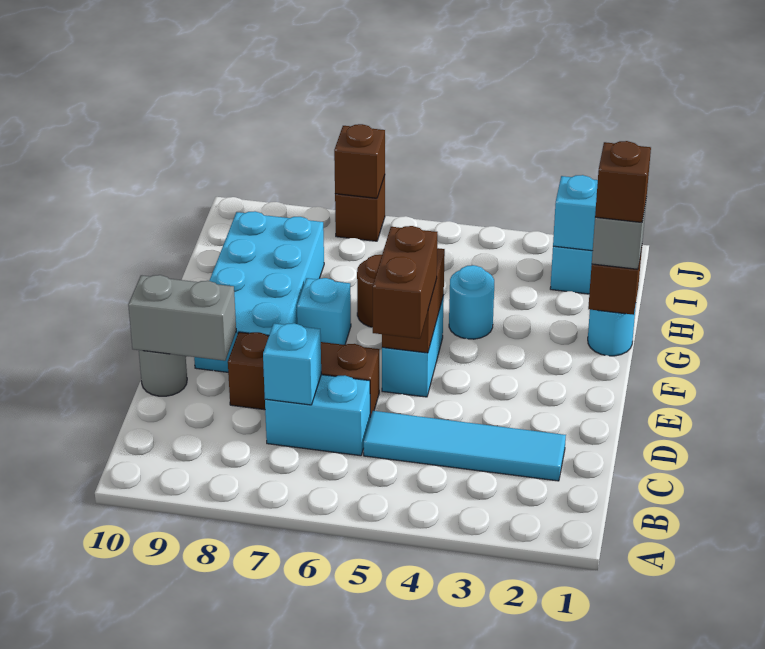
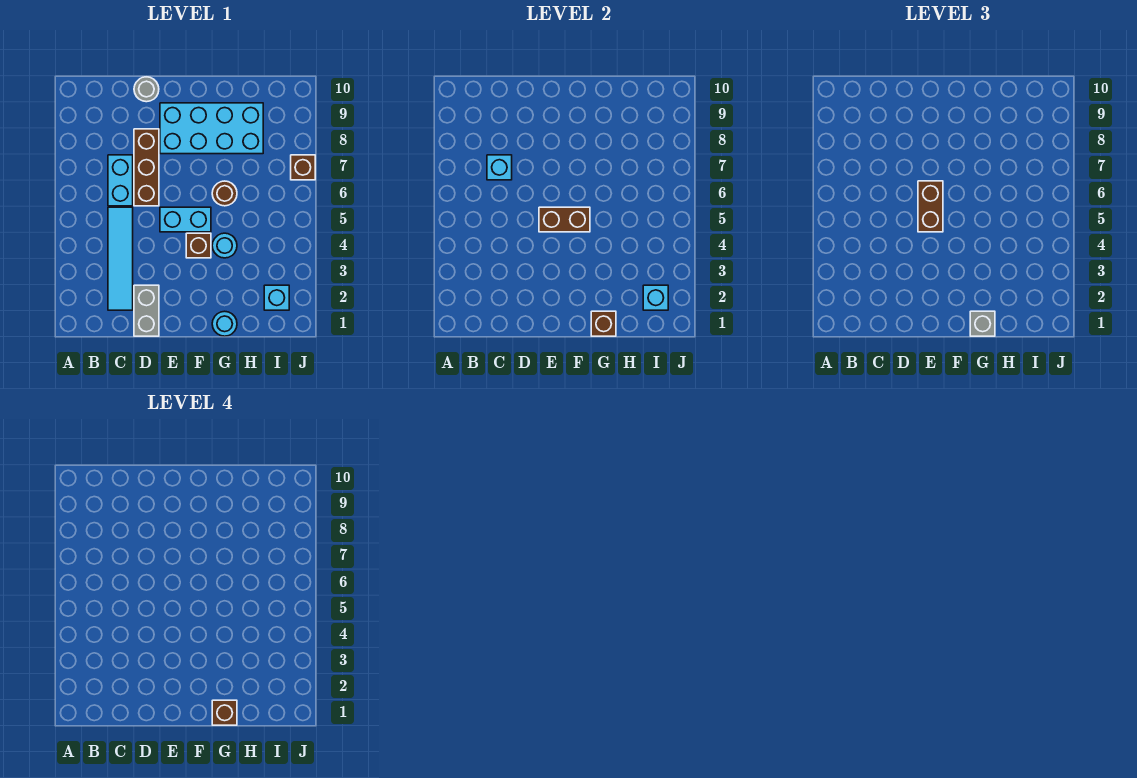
brown 1x2 brick [373,226,437,339] -> brown 1x2 brick turned to [918,181,943,232]
grey 1x2 brick [128,275,236,361] -> grey 1x2 brick moved to [134,285,159,336]
cyan 1x1 brick [297,278,351,345] -> none
brown 1x1 brick [334,124,385,198] -> brown 1x1 brick moved to [186,233,211,258]

